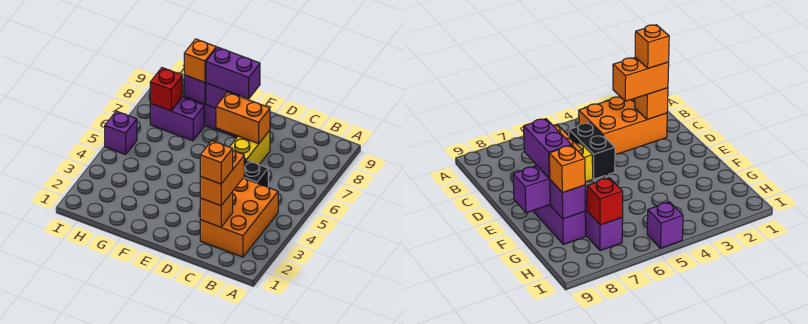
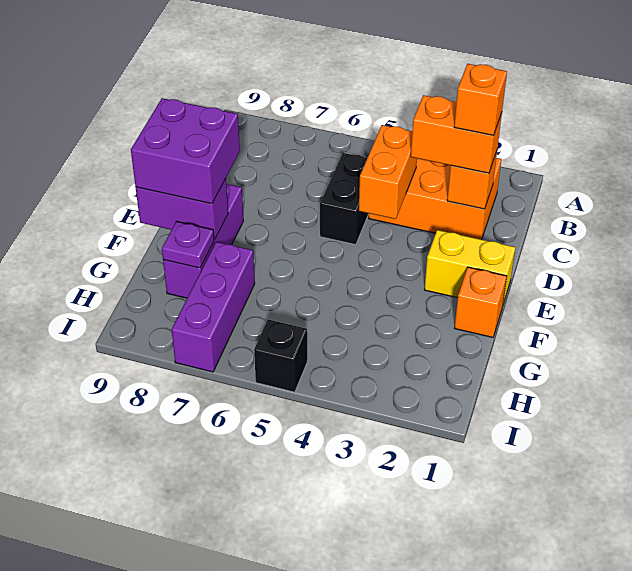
yellow 1x2 brick [230,130,270,165] -> yellow 1x2 brick moved to [424,230,515,304]
orange 1x2 brick [216,92,270,144] -> orange 1x2 brick moved to [359,125,417,219]
purple 1x2 brick [206,47,260,99] -> purple 2x2 brick [131,98,240,204]
purple 1x2 brick [150,97,204,141] -> purple 1x3 brick [172,242,255,372]
purple 1x1 brick [184,75,206,104] -> purple 1x1 plate [162,221,214,268]
orange 1x1 brick [184,39,216,82] -> orange 1x1 brick moved to [455,267,507,337]
red 1x1 brick [150,68,183,111] -> none
purple 1x1 brick [105,111,137,154] -> black 1x1 brick [254,320,307,392]

